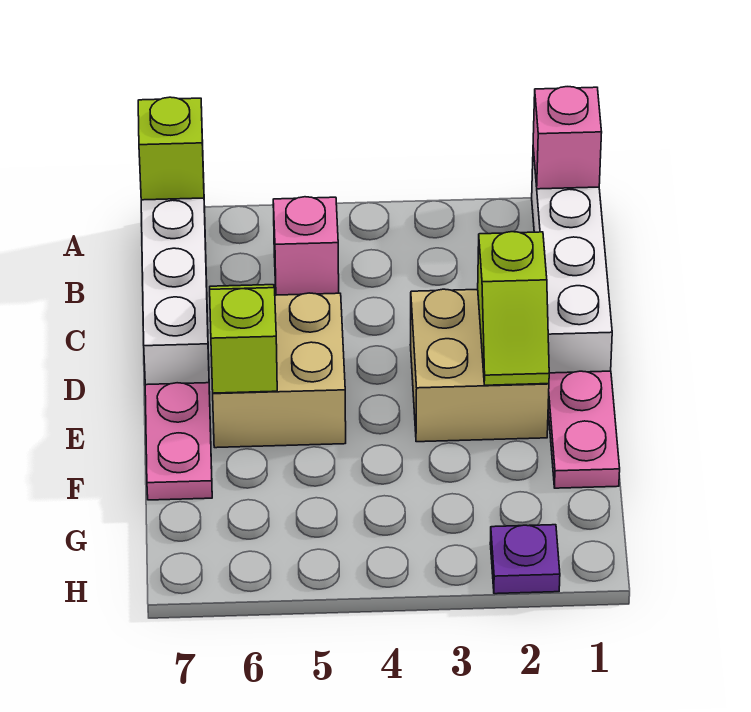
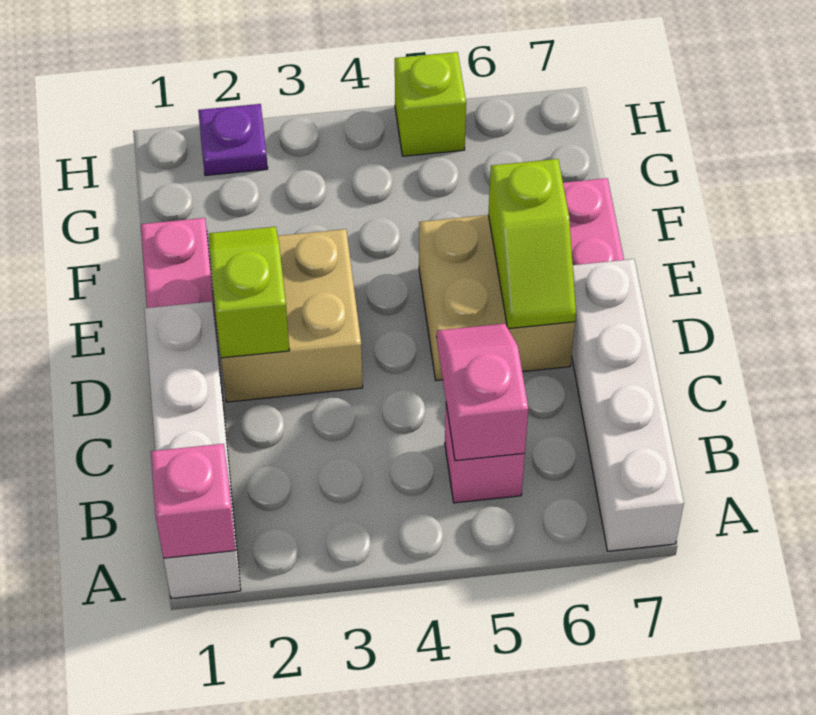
lime 1x1 brick [138,97,204,200] -> lime 1x1 brick moved to [395,52,466,156]
none -> pink 1x2 slope [436,324,528,461]

